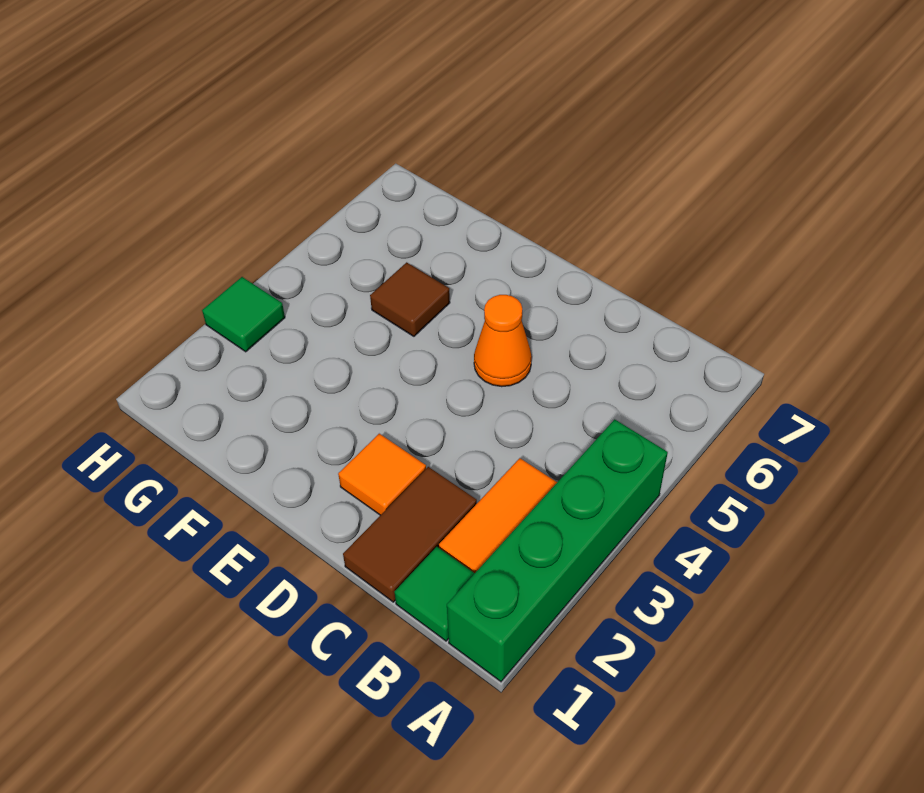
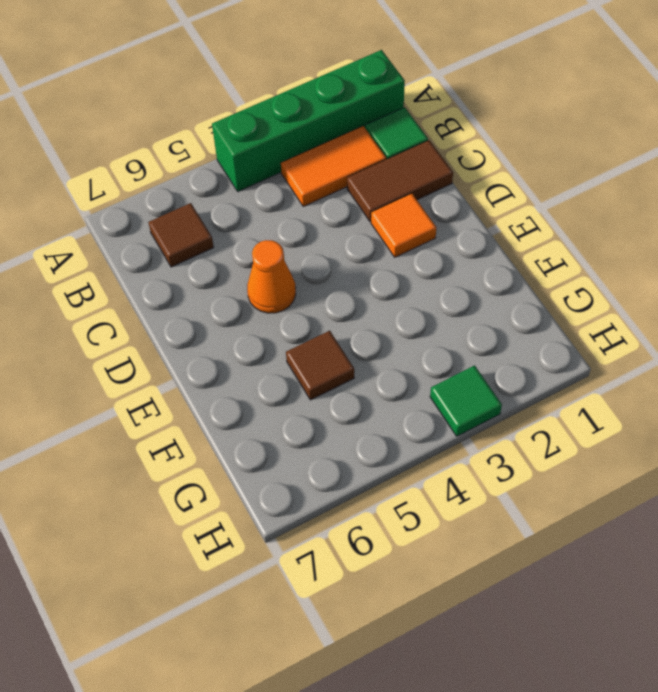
none -> brown 1x1 tile [149,203,214,267]

